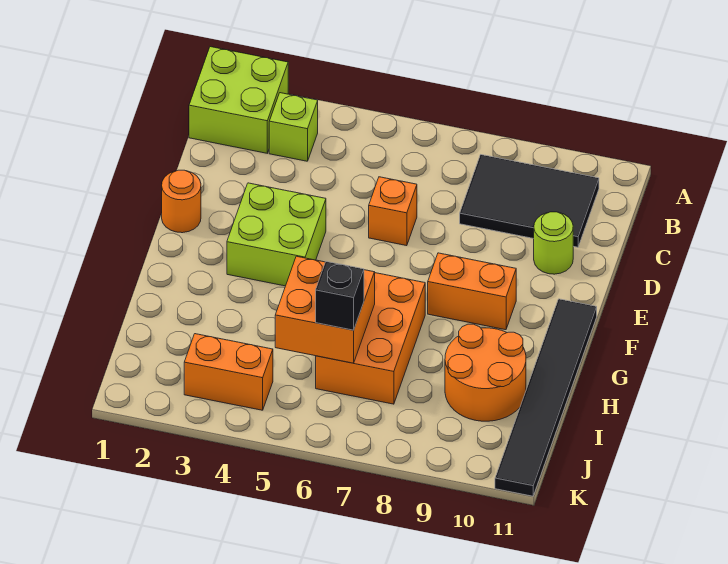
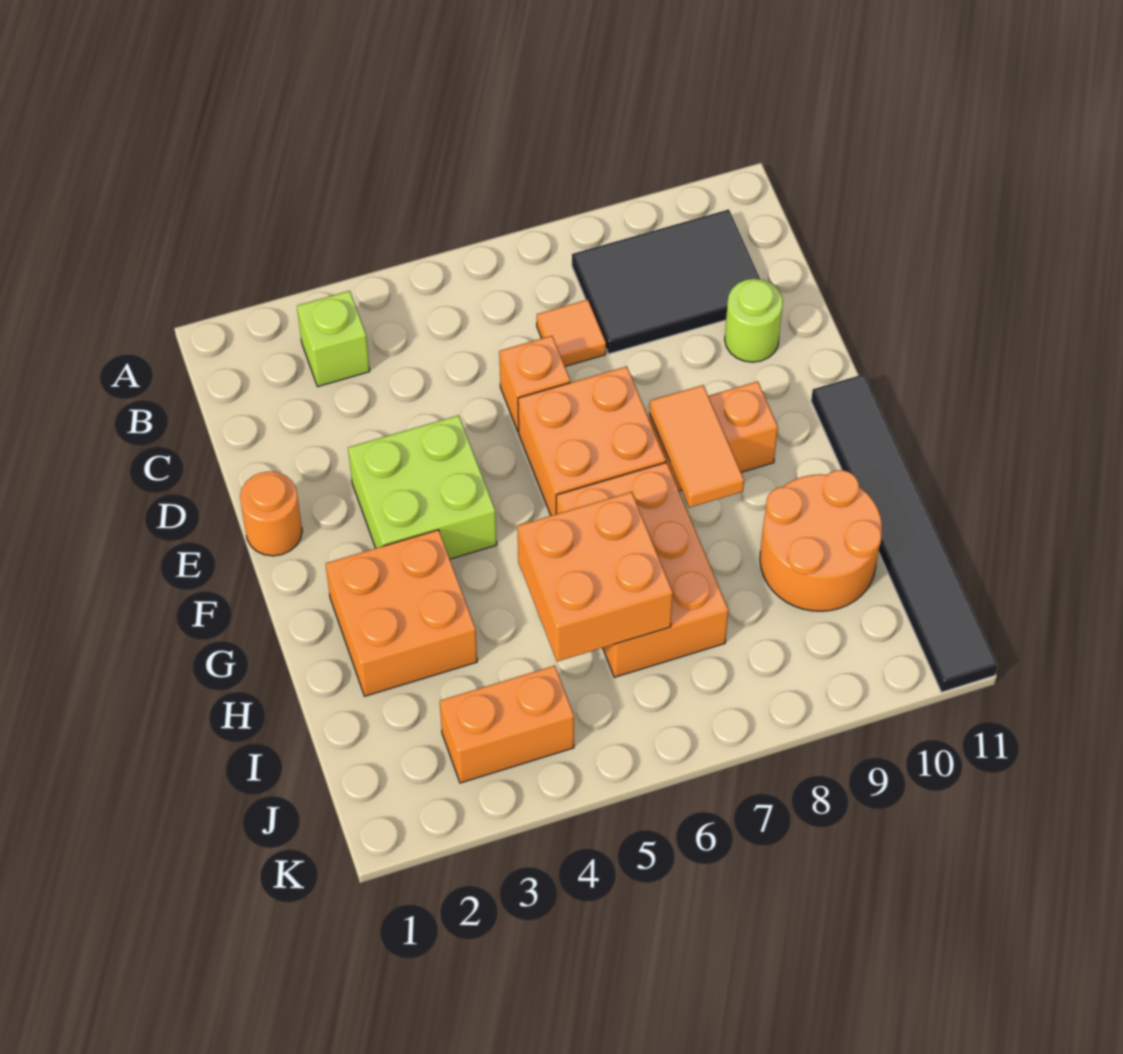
lime 2x2 brick [189,47,288,153] -> none
none -> orange 1x1 tile [537,300,606,366]
none -> orange 2x2 brick [518,366,666,516]
none -> orange 1x2 tile [650,385,744,508]
none -> orange 2x2 brick [326,530,477,696]
black 1x1 brick [316,262,364,330] -> none

